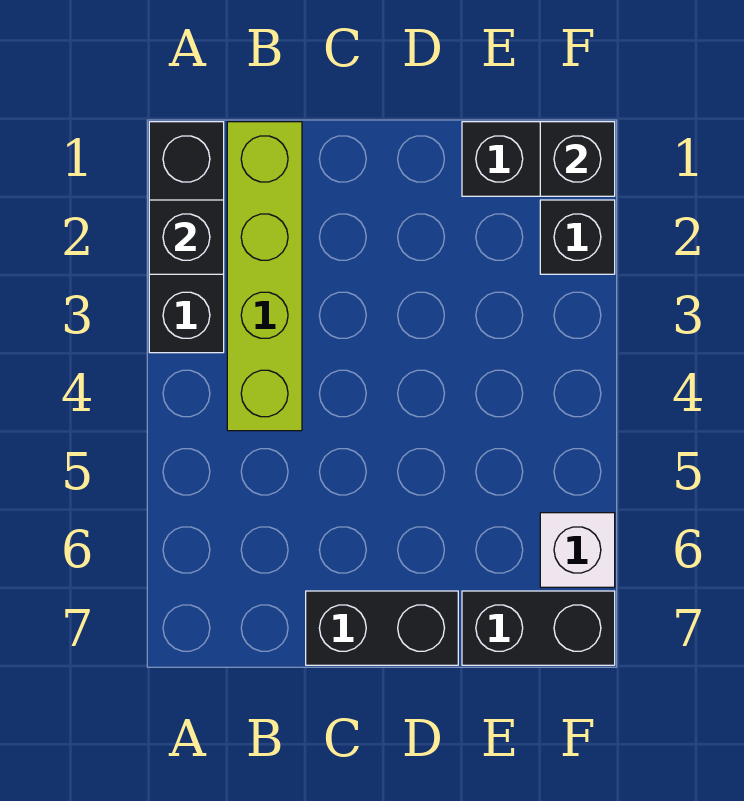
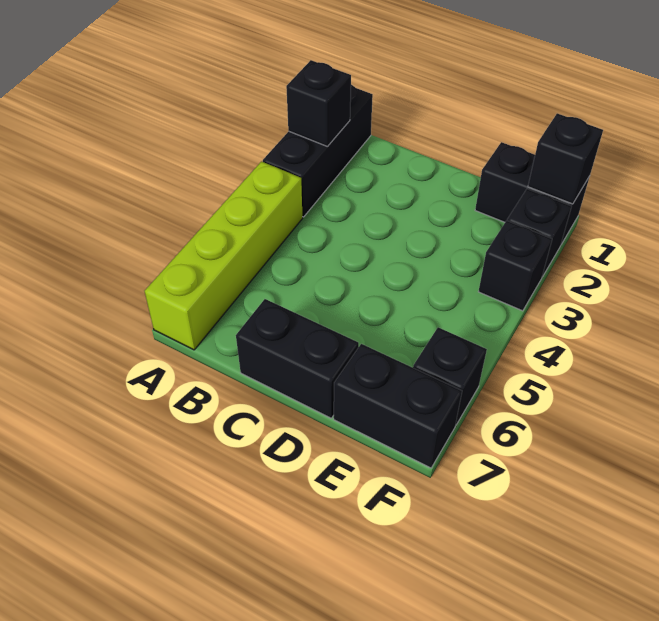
lime 1x4 brick [227,122,302,431] -> lime 1x4 brick moved to [145,162,303,350]
none -> black 1x1 brick [478,221,552,311]
white 1x1 brick [540,513,615,587] -> black 1x1 brick [413,327,487,425]

